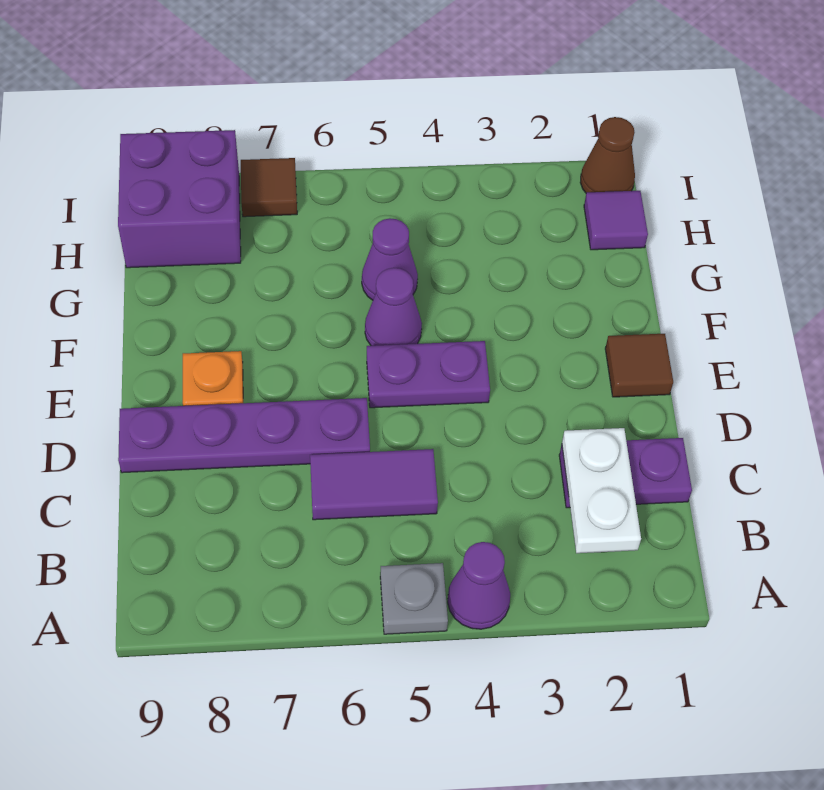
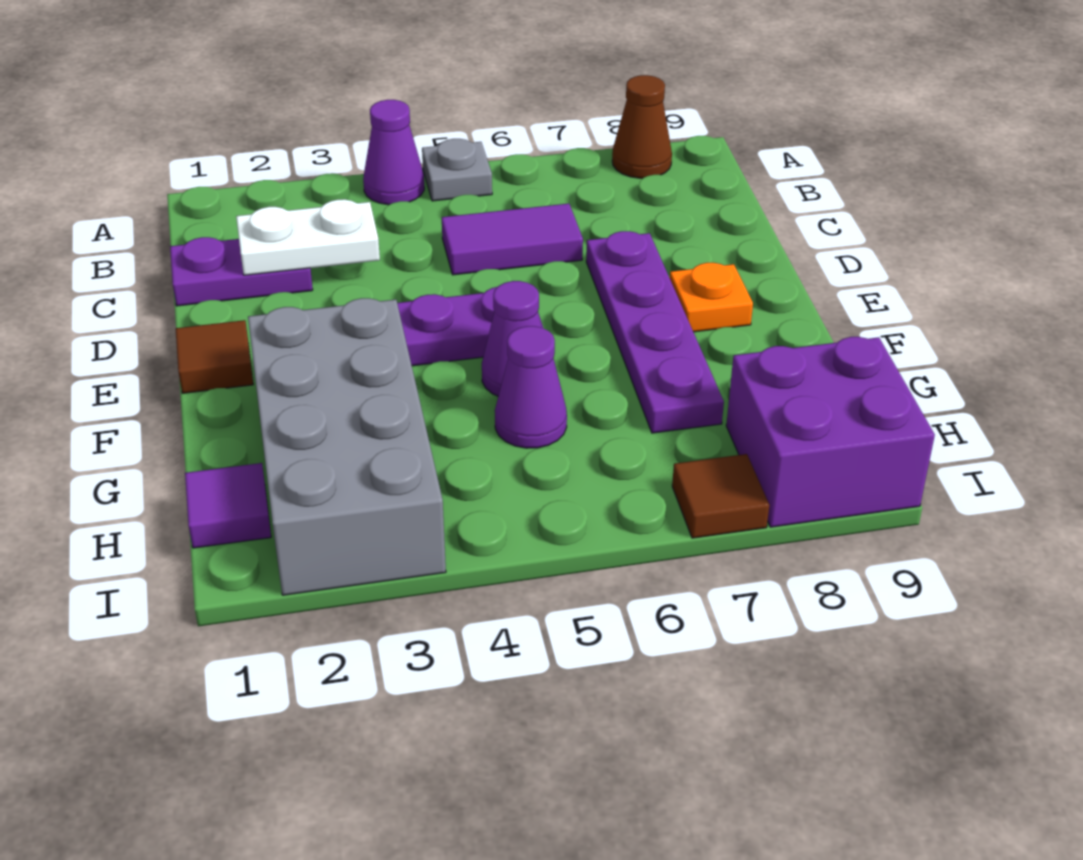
white 1x2 plate [562,428,641,553] -> white 1x2 plate turned to [236,199,380,275]
purple 1x4 plate [118,398,370,473] -> purple 1x4 plate turned to [586,231,724,433]
none -> grey 2x4 brick [248,298,446,595]
brown 1x1 cone [580,117,635,193] -> brown 1x1 cone moved to [612,75,672,178]

